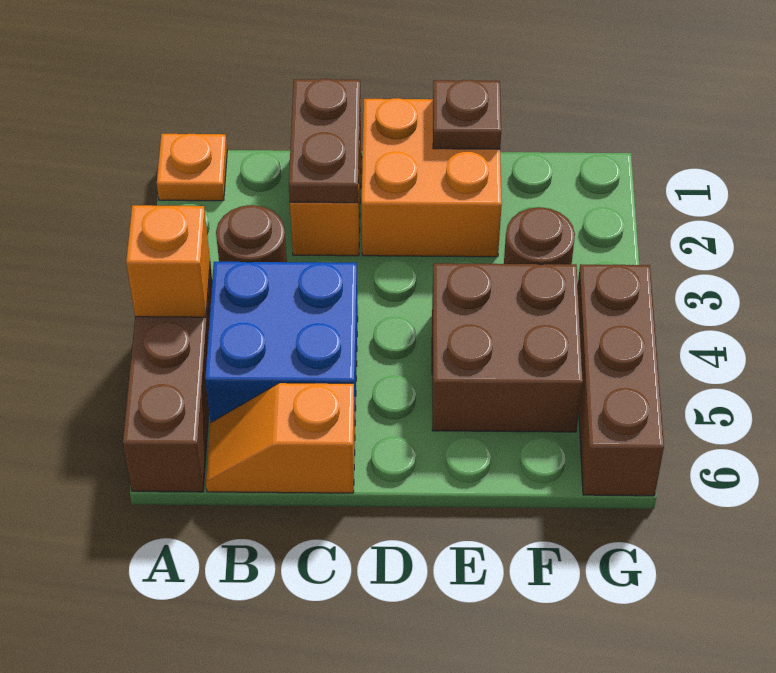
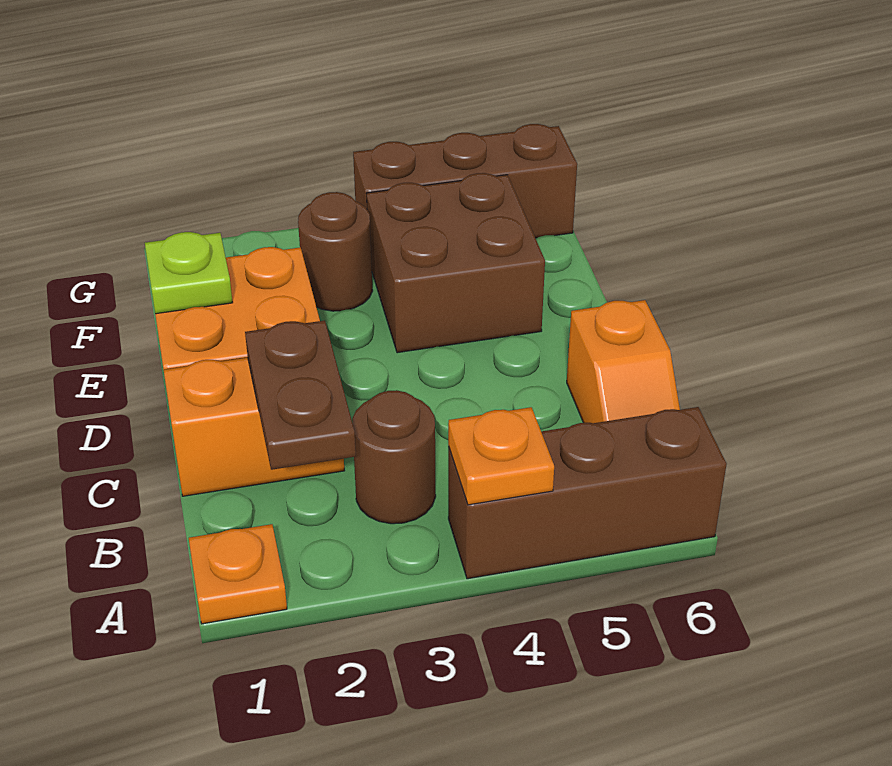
orange 1x1 brick [126,205,210,317] -> orange 1x1 plate [448,407,554,505]
blue 2x2 brick [205,262,358,423] -> none
brown 1x2 plate [289,79,360,203] -> brown 1x2 plate turned to [245,321,356,470]
brown 1x1 plate [433,80,501,149] -> lime 1x1 plate [145,232,233,314]

